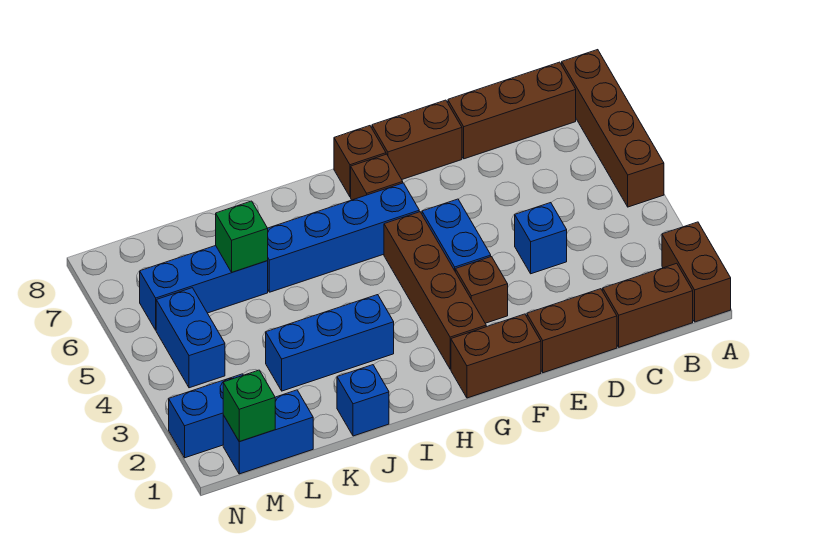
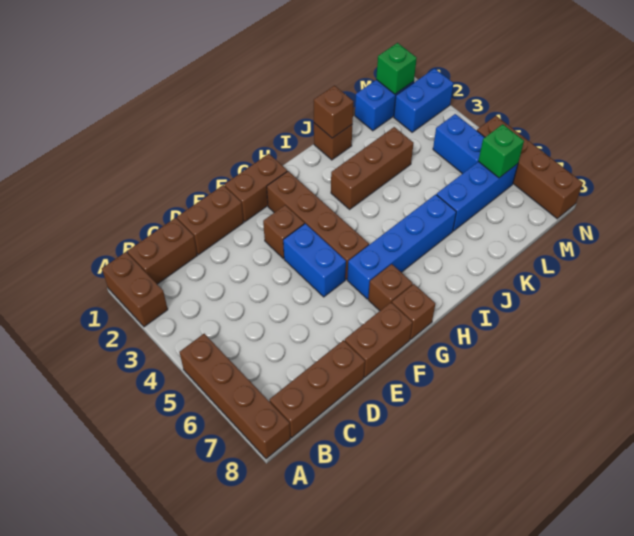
blue 1x1 brick [515,203,567,274] -> none
blue 1x3 brick [266,295,394,391] -> brown 1x3 brick [331,127,414,209]
blue 1x1 brick [337,365,389,436] -> brown 1x1 brick [314,123,352,160]
none -> brown 1x1 brick [314,86,354,138]
green 1x1 brick [216,201,268,272] -> green 1x1 brick moved to [478,124,524,178]
none -> brown 1x4 brick [477,116,583,219]

